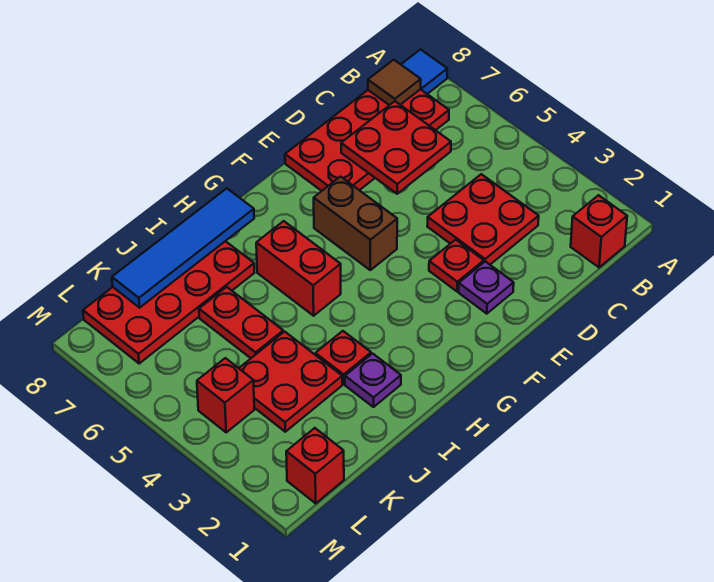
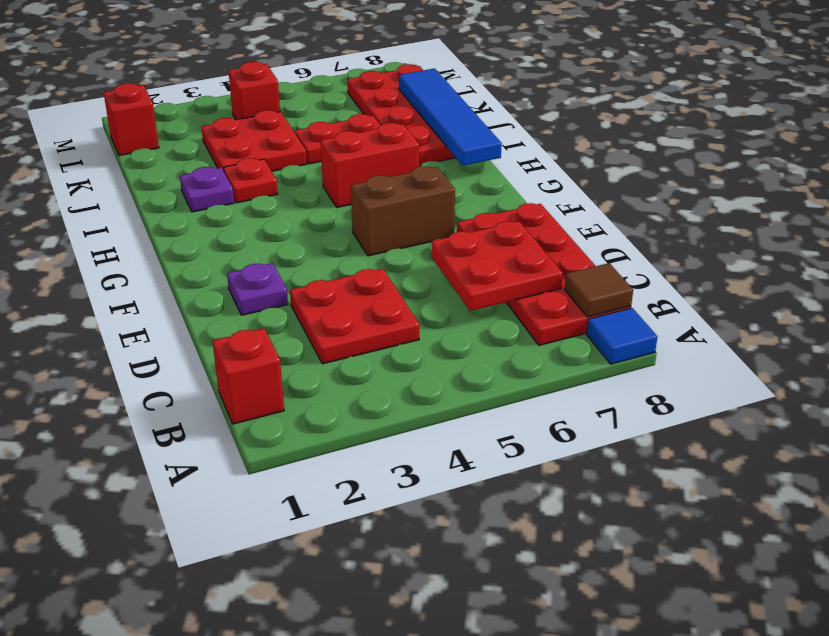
red 1x1 plate [429,240,484,291] -> none

